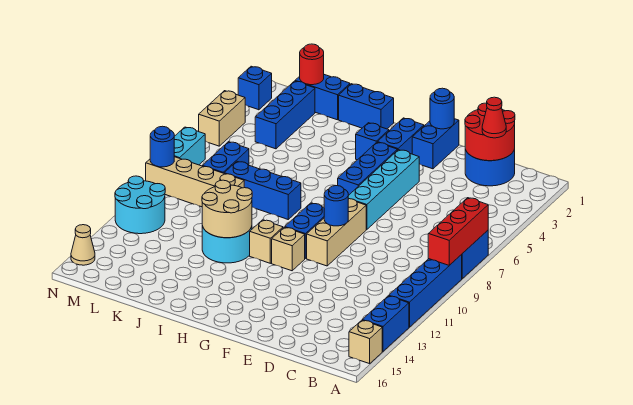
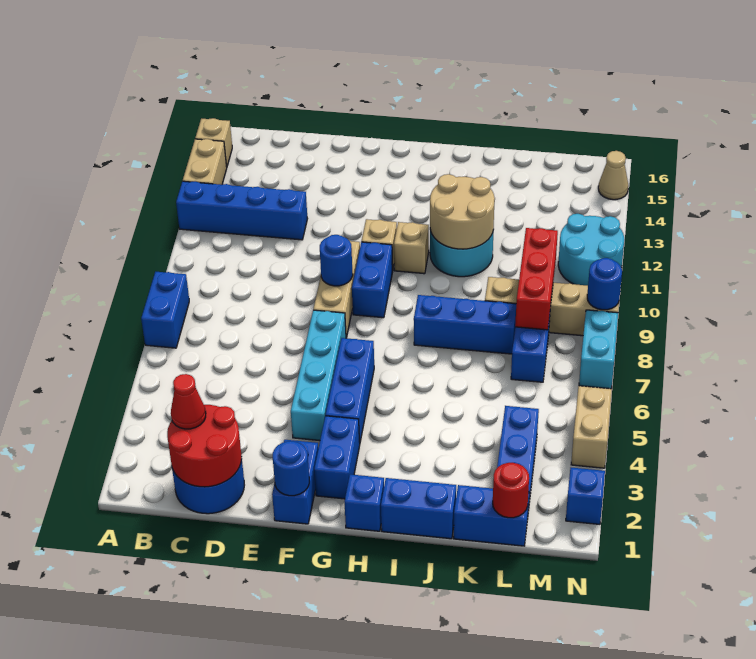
red 1x3 brick [428,198,488,265] -> red 1x3 brick moved to [515,228,558,330]
blue 1x4 brick [389,255,462,327] -> blue 1x4 brick turned to [176,181,308,240]
blue 1x2 brick [363,296,409,351] -> tan 1x2 brick [183,139,227,185]
blue 1x1 brick [356,123,389,160] -> blue 1x1 brick moved to [345,474,384,531]

